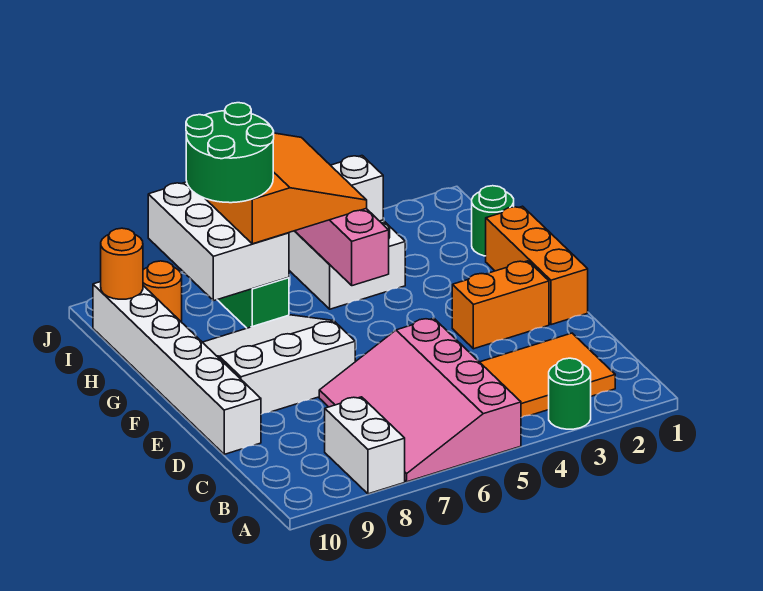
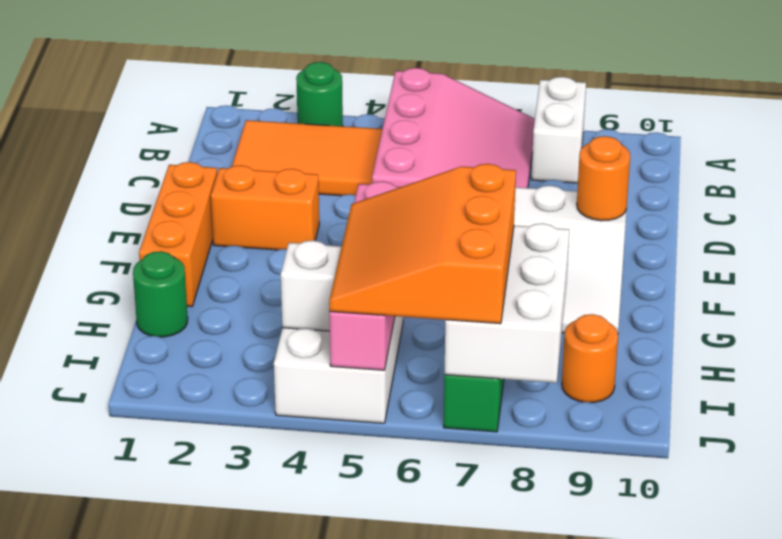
white 1x6 brick [93,282,261,454] -> none
green 2x2 round brick [186,103,274,203] -> none
orange 1x1 round brick [101,228,143,299] -> orange 1x1 round brick moved to [577,136,630,221]

